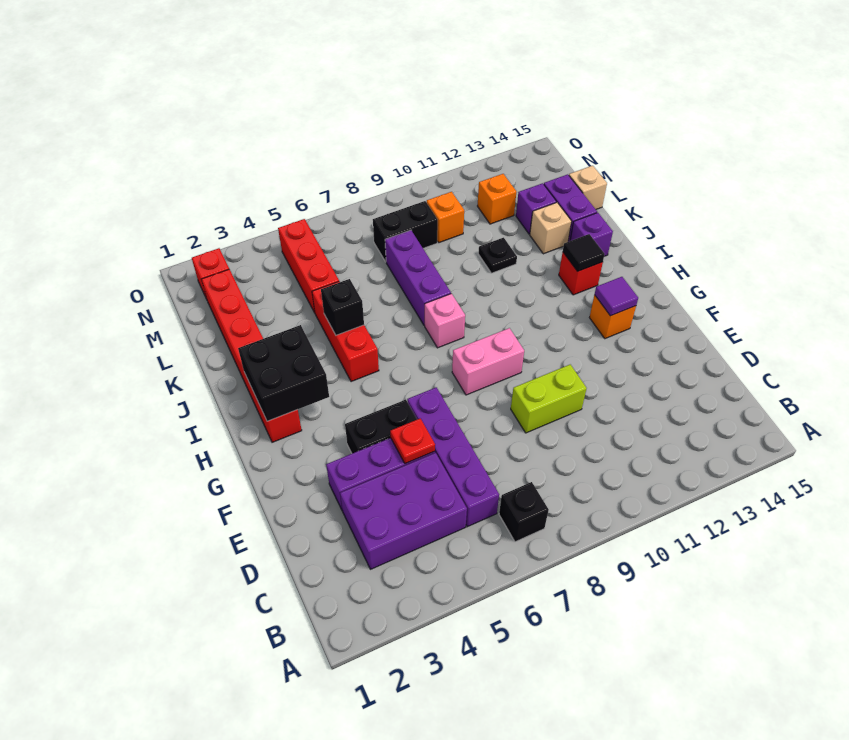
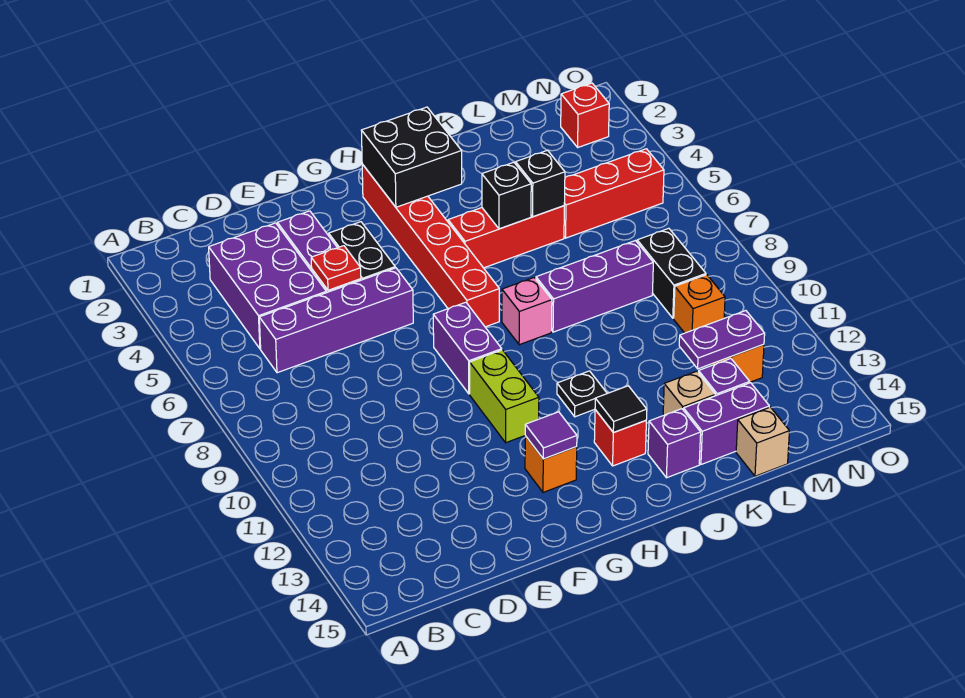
black 1x1 brick [499,482,549,542] -> black 1x1 brick moved to [516,150,565,217]
lime 1x2 brick [511,365,587,433] -> lime 1x2 brick moved to [470,350,539,443]
pink 1x2 brick [452,328,524,395] -> purple 1x2 brick [433,302,502,394]
red 1x6 brick [201,269,302,442] -> red 1x6 brick turned to [362,164,499,327]
black 1x1 plate [478,238,517,273] -> black 1x1 plate moved to [557,371,607,417]
none -> purple 1x2 plate [679,311,765,369]

